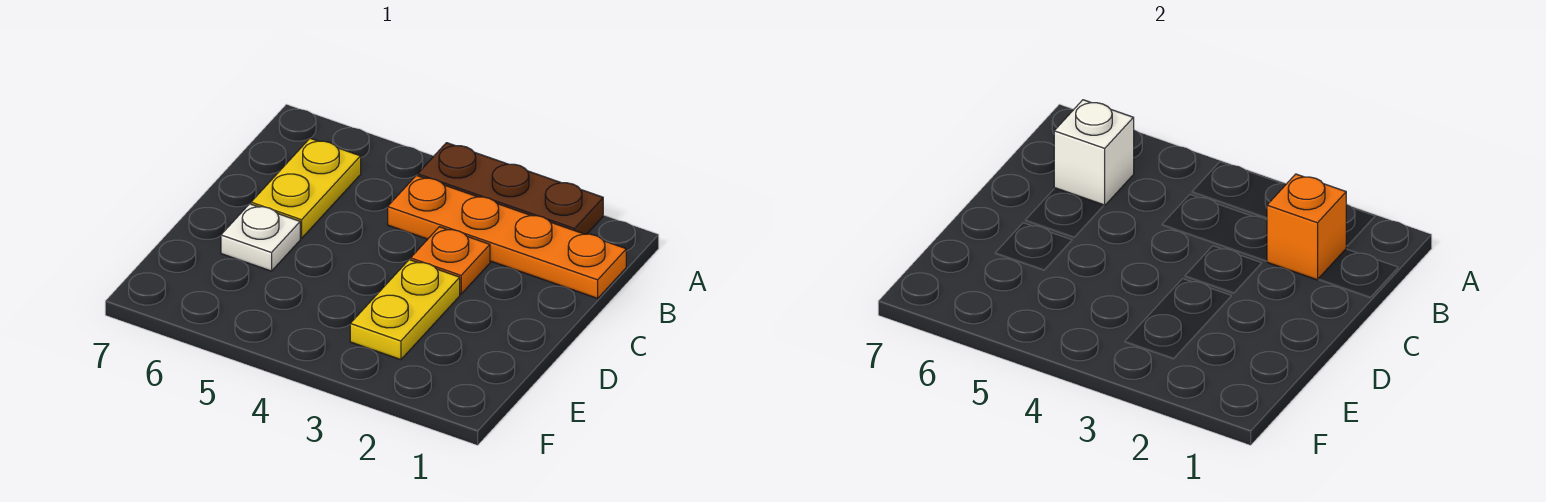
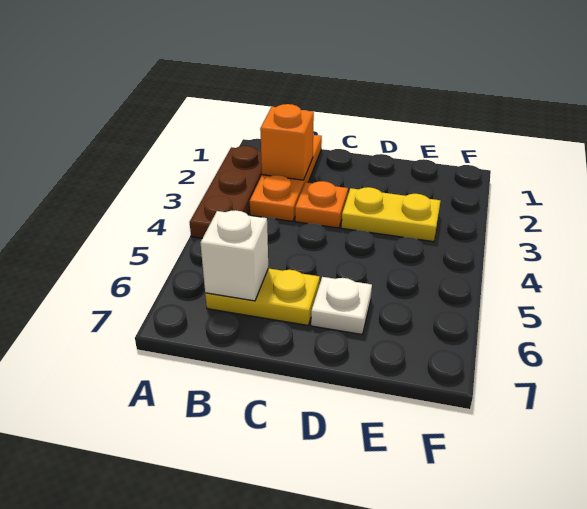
orange 1x4 plate [388,175,626,298] -> orange 1x3 plate [250,135,322,221]

